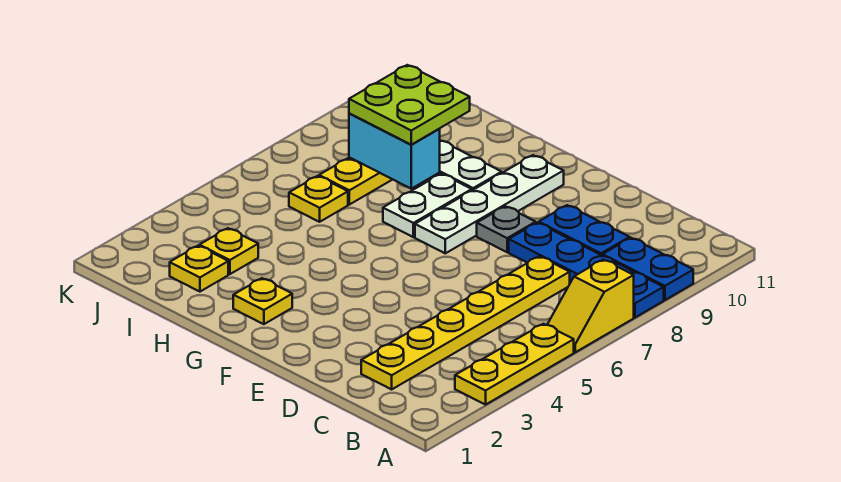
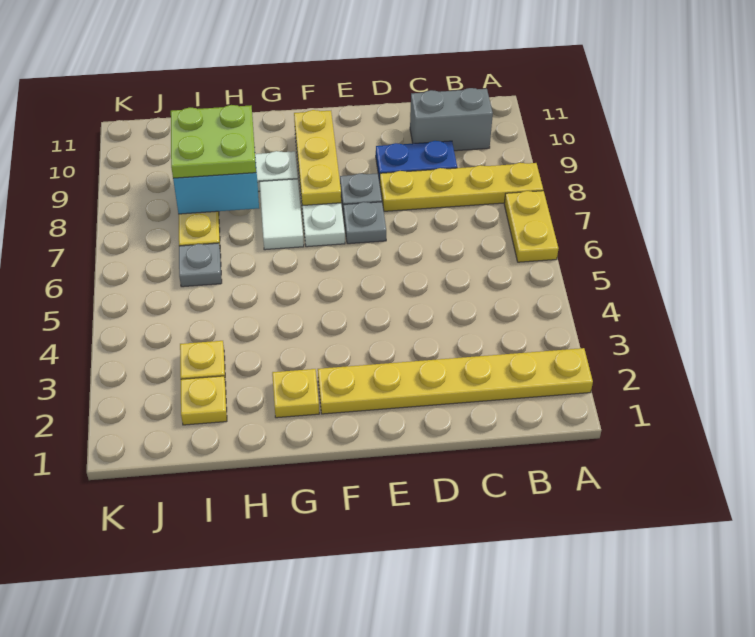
yellow 1x3 plate [455,324,574,405] -> yellow 1x3 plate moved to [294,110,341,206]
yellow 1x2 slope [547,260,634,352] -> yellow 1x2 plate [504,191,559,262]
blue 1x4 plate [509,223,664,317] -> yellow 1x4 plate [380,163,543,211]
blue 1x2 plate [603,238,693,300] -> none
none -> grey 1x2 brick [410,88,493,151]
yellow 1x6 plate [361,256,570,389] -> yellow 1x6 plate turned to [318,348,593,414]
none -> grey 1x1 plate [343,202,386,244]
white 1x2 plate [383,174,472,237] -> white 1x2 tile [259,179,304,250]
yellow 1x1 plate [289,176,348,222] -> grey 1x1 plate [179,243,222,287]

